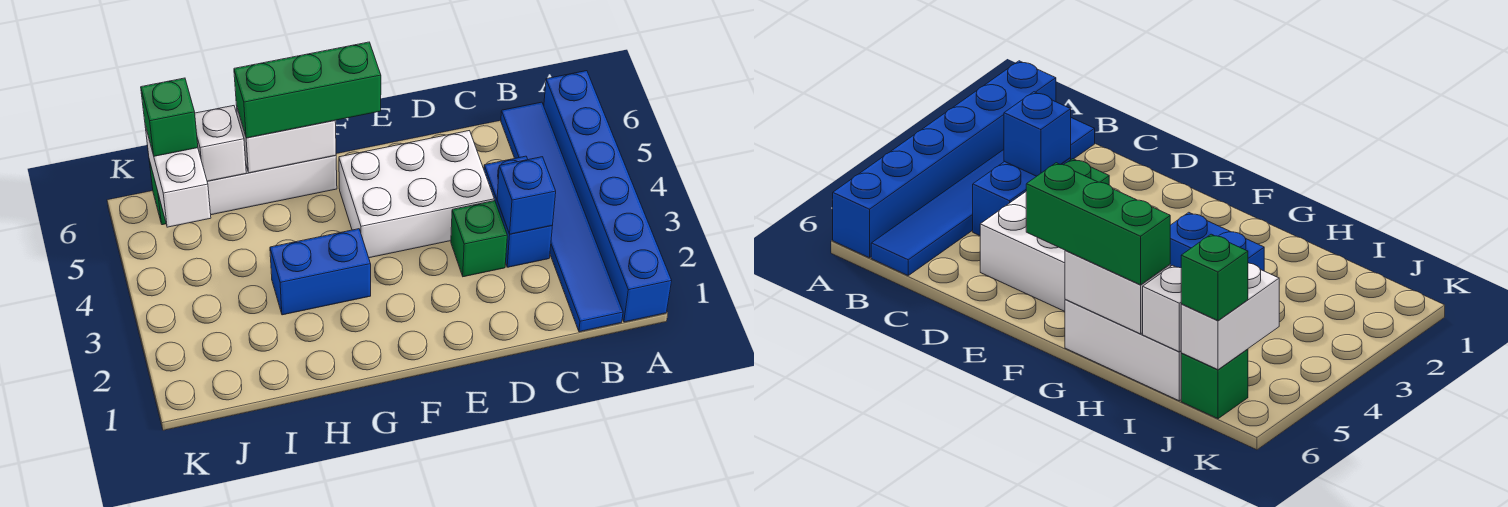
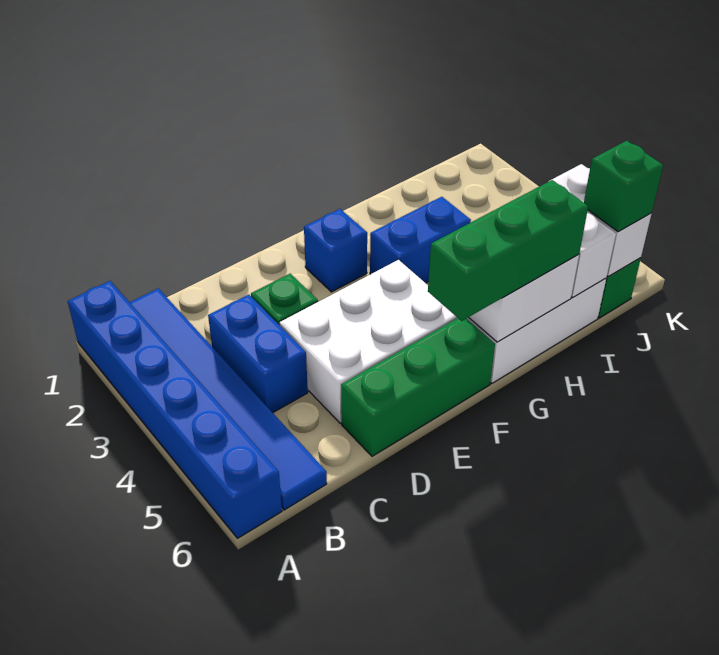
blue 1x1 brick [497,157,556,234] -> blue 1x1 brick moved to [304,209,367,292]
none -> green 1x3 brick [341,318,495,456]

